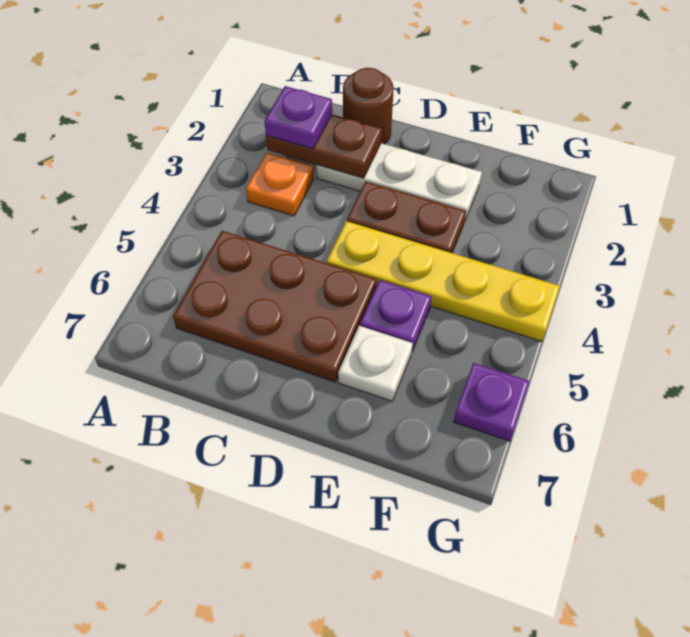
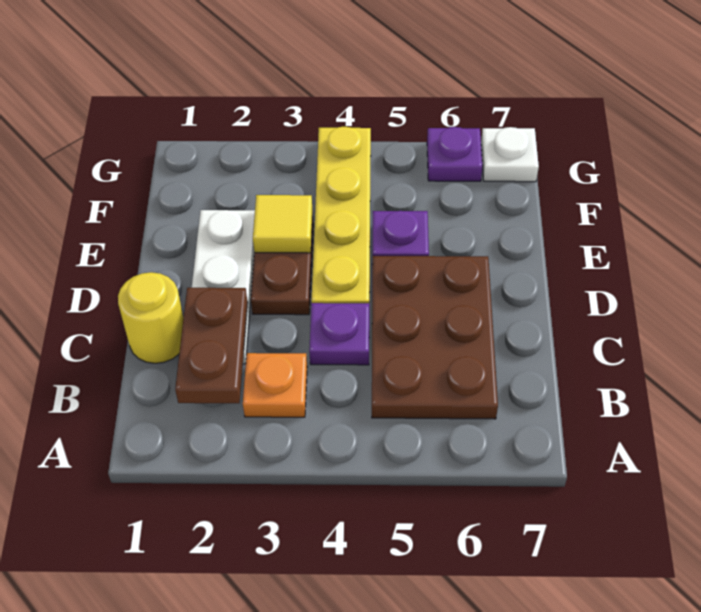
purple 1x1 plate [265,86,332,149] -> purple 1x1 plate moved to [309,303,369,365]
brown 1x1 round brick [343,68,394,144] -> yellow 1x1 round brick [118,272,184,363]
none -> yellow 1x1 tile [253,195,312,253]
white 1x1 plate [338,326,413,401] -> white 1x1 plate moved to [481,127,539,182]

